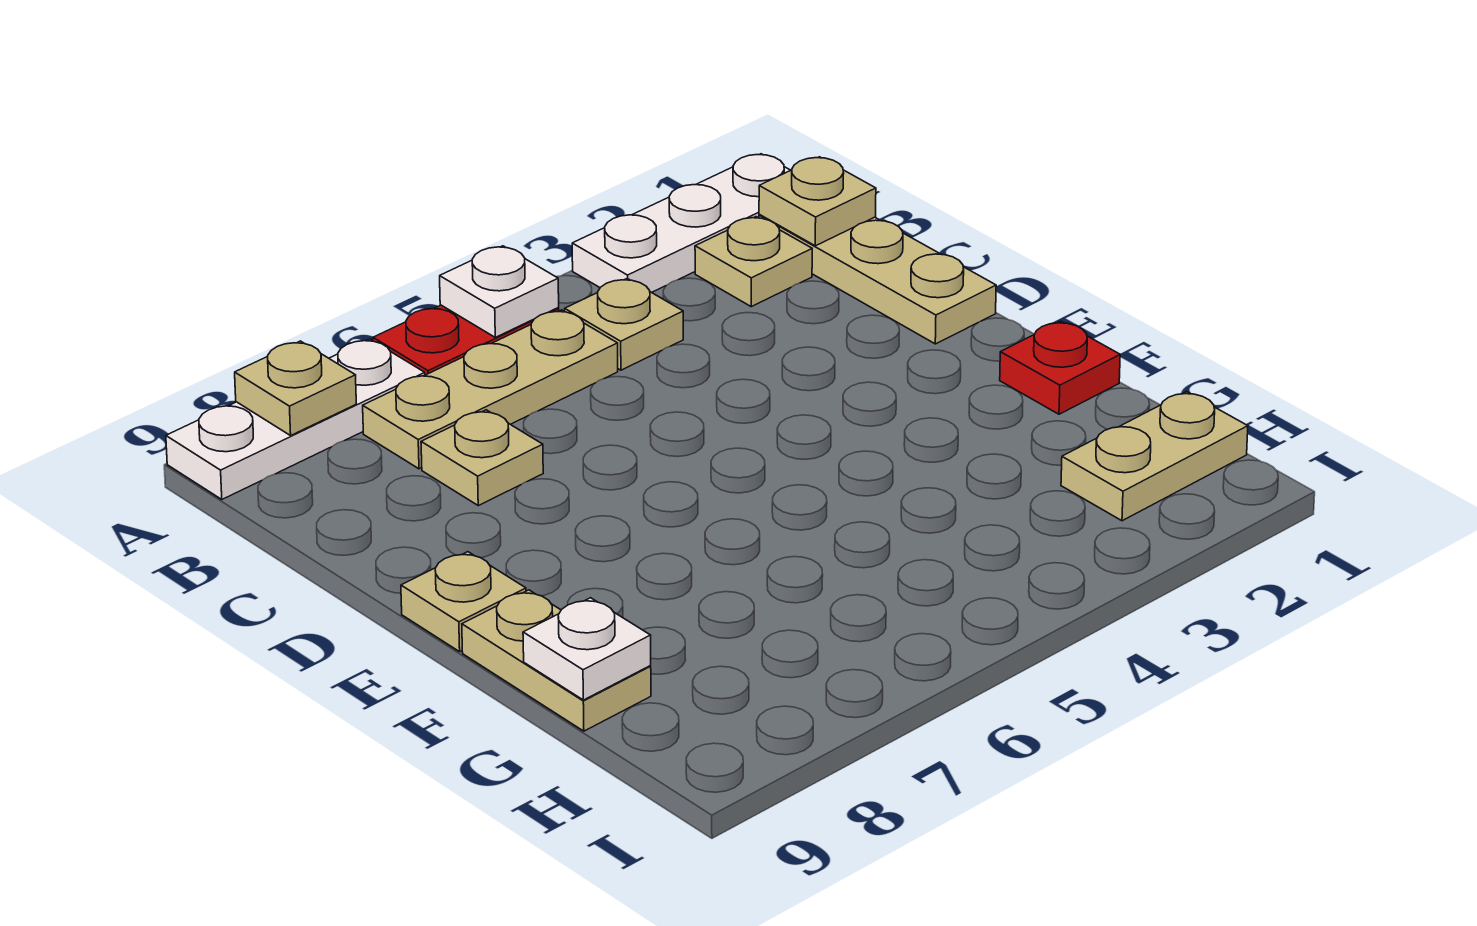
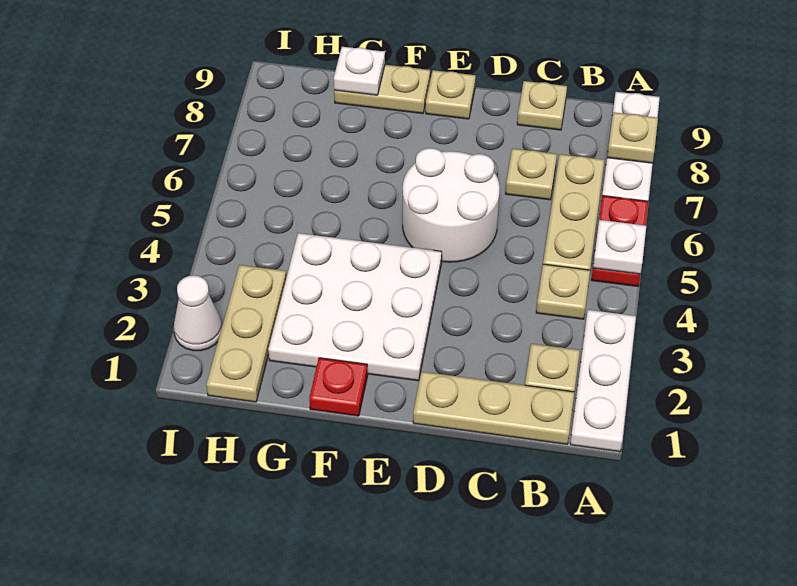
tan 1x1 plate [759,157,876,246] -> tan 1x1 plate moved to [517,81,567,130]
none -> white 2x2 round brick [403,148,500,262]
none -> white 3x3 plate [268,233,442,381]
tan 1x2 plate [1061,392,1248,521] -> tan 1x3 plate [206,265,286,402]
none -> white 1x1 cone [174,275,222,351]

